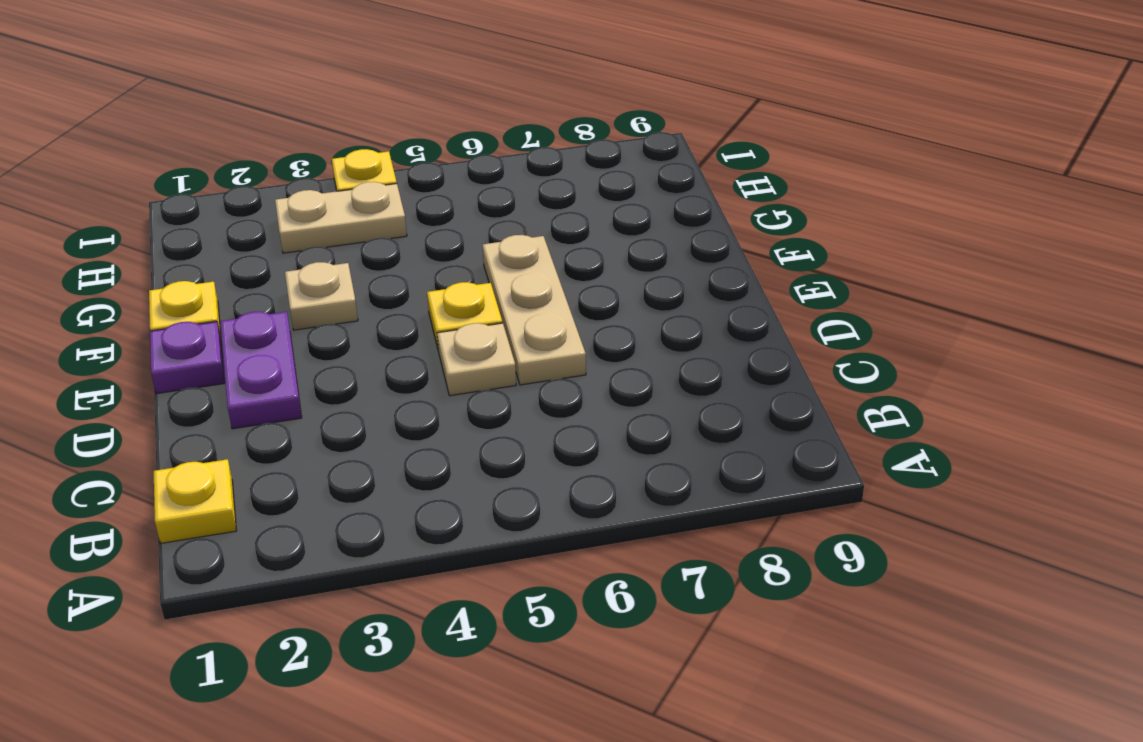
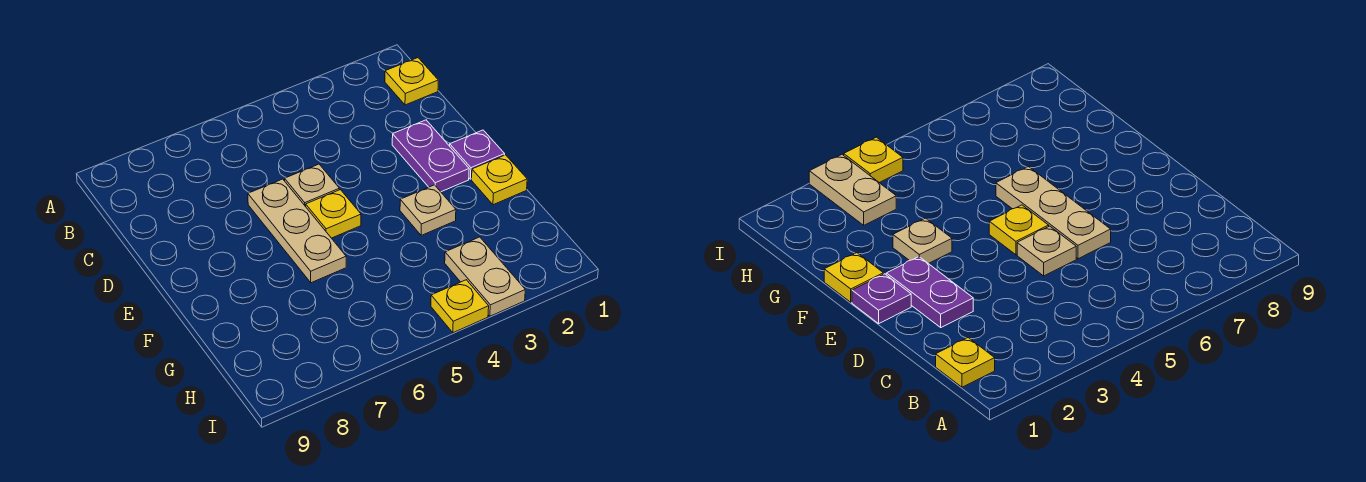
tan 1x2 plate [275,182,407,253] -> tan 1x2 plate turned to [445,237,525,316]

